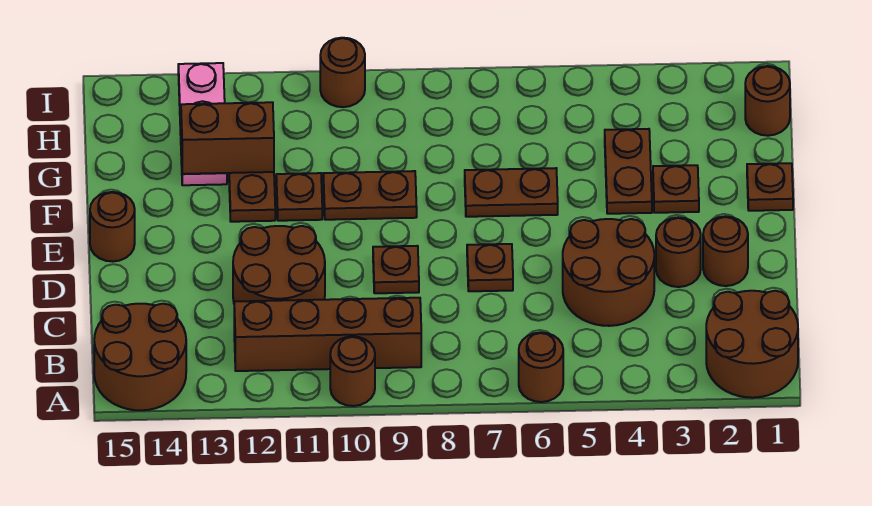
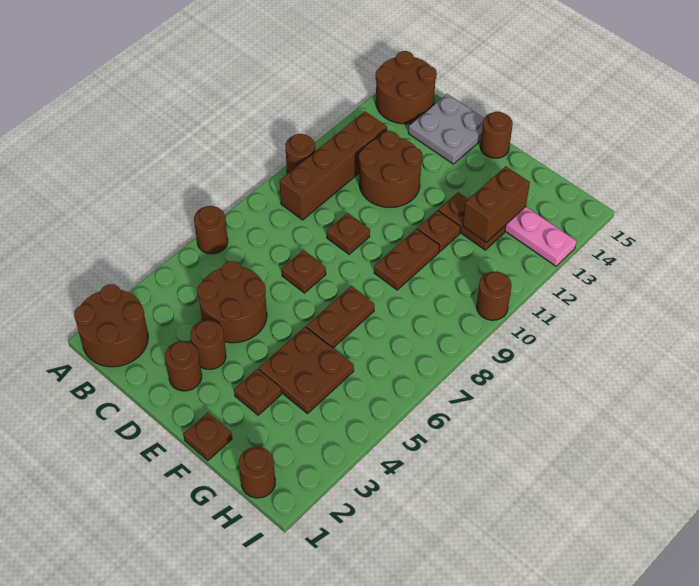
none -> grey 2x2 plate [408,94,484,164]
brown 1x2 plate [605,129,652,214] -> brown 2x2 plate [259,327,354,414]

